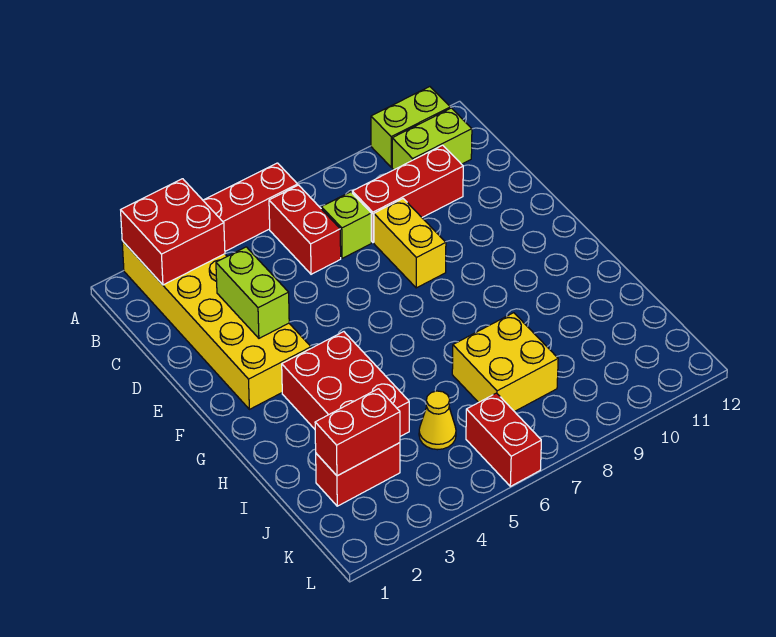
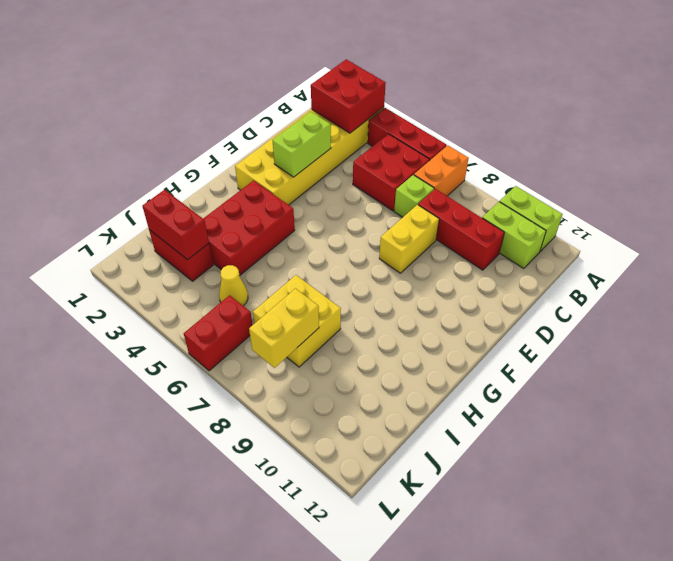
none -> orange 1x2 brick [414,145,469,196]
red 1x2 brick [269,185,341,274] -> red 2x2 brick [353,134,430,211]
none -> yellow 1x2 brick [249,288,319,368]

